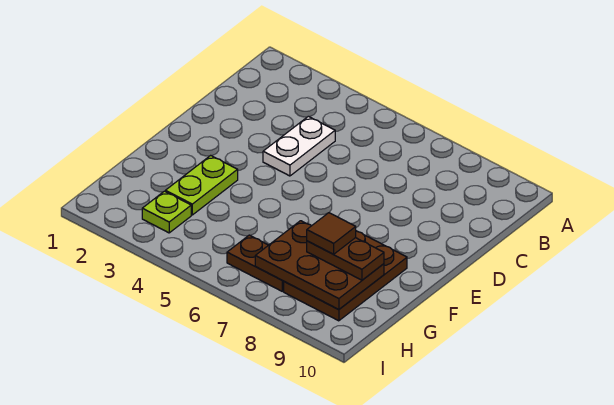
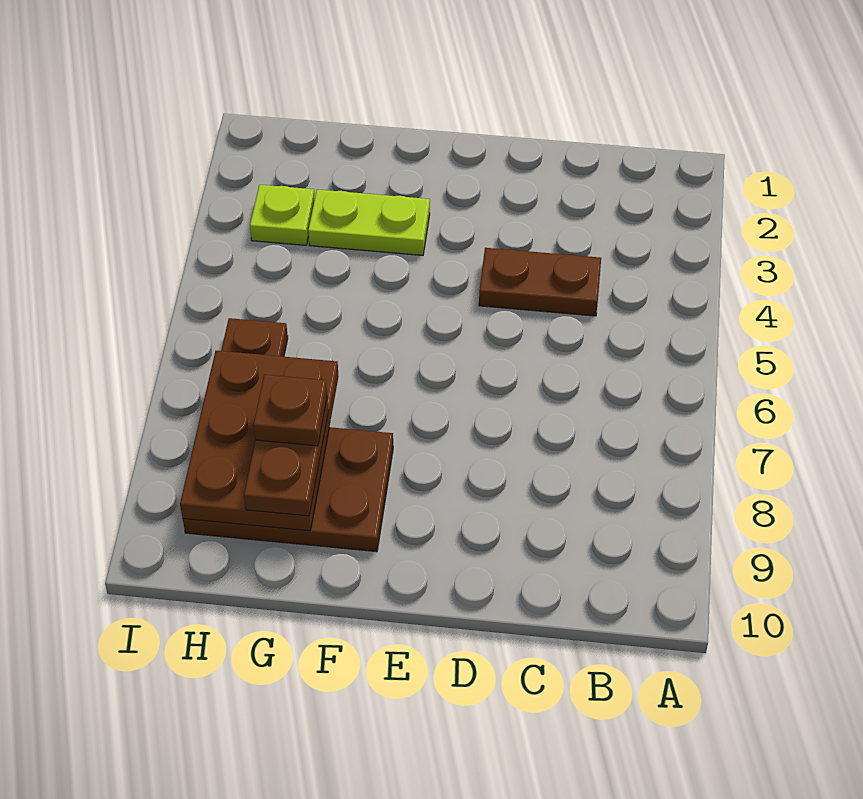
white 1x2 plate [263,116,335,176] -> brown 1x2 plate [479,248,601,316]
brown 1x1 tile [307,213,356,254] -> brown 1x1 plate [254,375,327,446]

